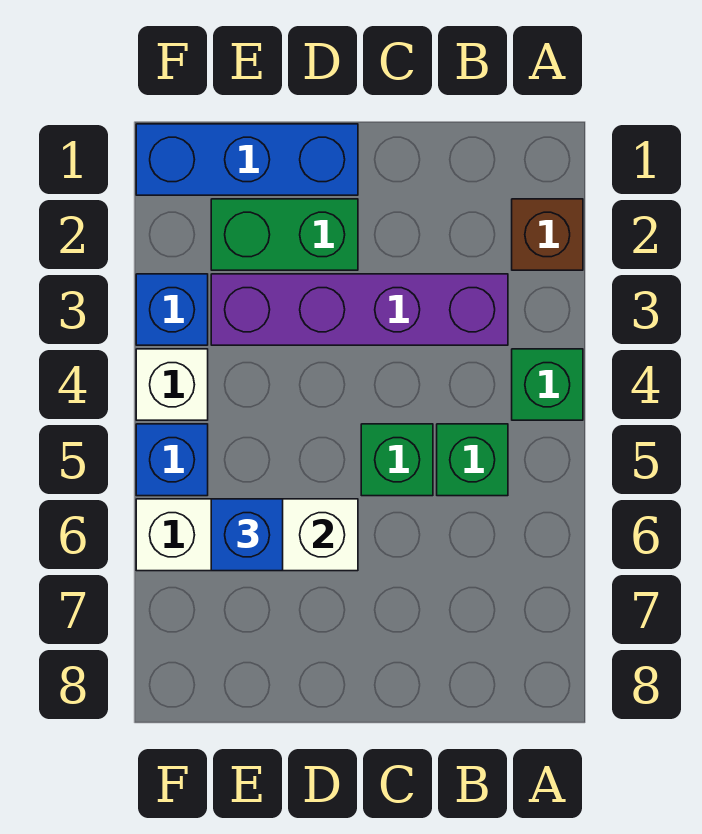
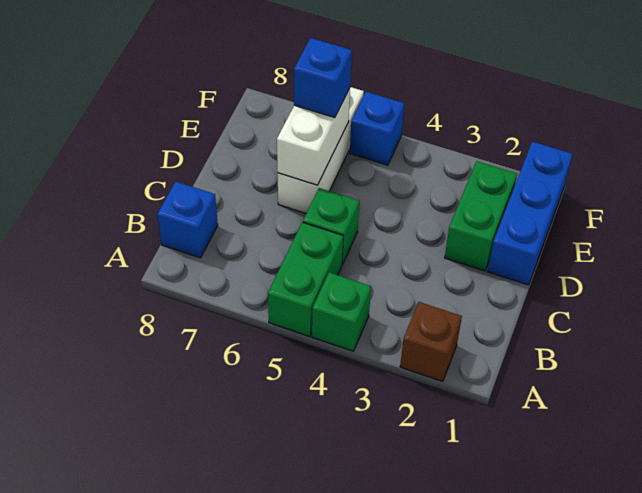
purple 1x4 brick [211,274,508,345] -> none
green 1x1 brick [437,424,508,496] -> green 1x2 brick [268,222,343,336]
blue 1x1 brick [136,274,208,345] -> blue 1x1 brick moved to [157,182,218,258]
white 1x1 brick [136,349,208,420] -> none

